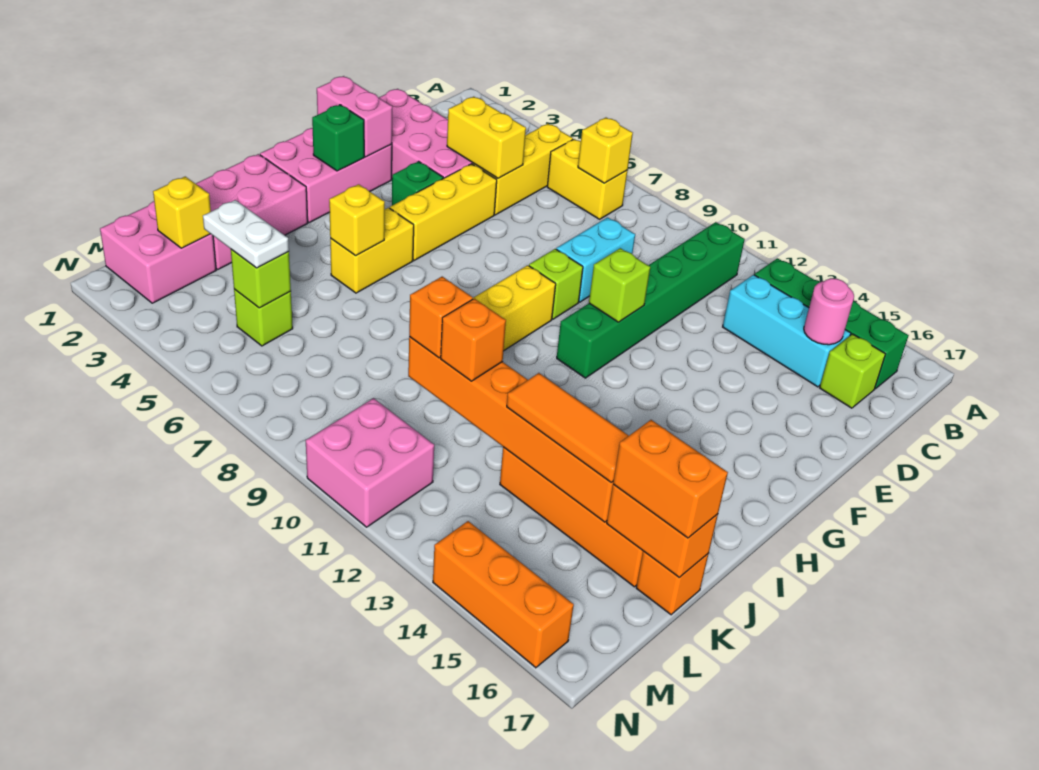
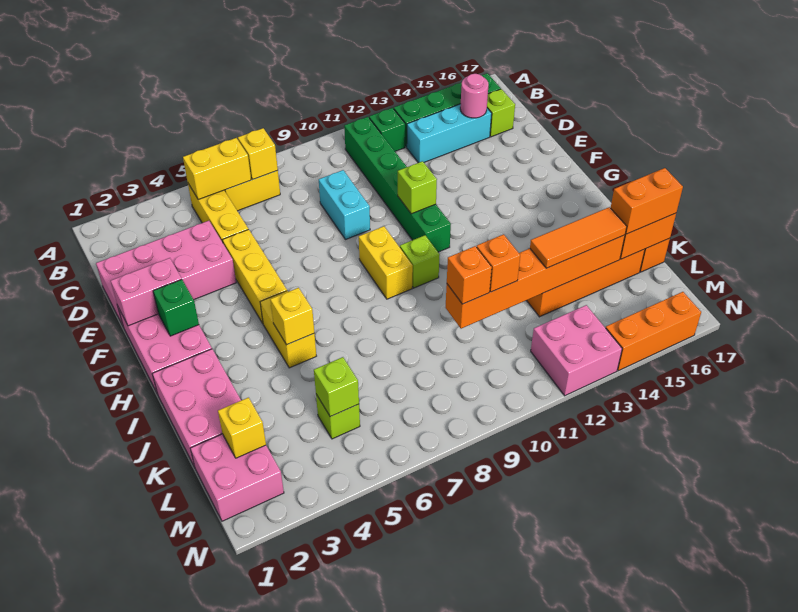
yellow 1x2 brick [447,97,526,178] -> yellow 1x2 brick moved to [183,138,251,199]
green 1x1 brick [392,161,443,205] -> green 1x1 brick moved to [369,108,405,151]
lime 1x1 brick [529,249,583,319] -> lime 1x1 brick moved to [400,235,440,288]
white 1x2 plate [203,200,289,268] -> none
pink 2x2 brick [306,398,434,527] -> pink 2x2 brick moved to [531,305,622,396]

